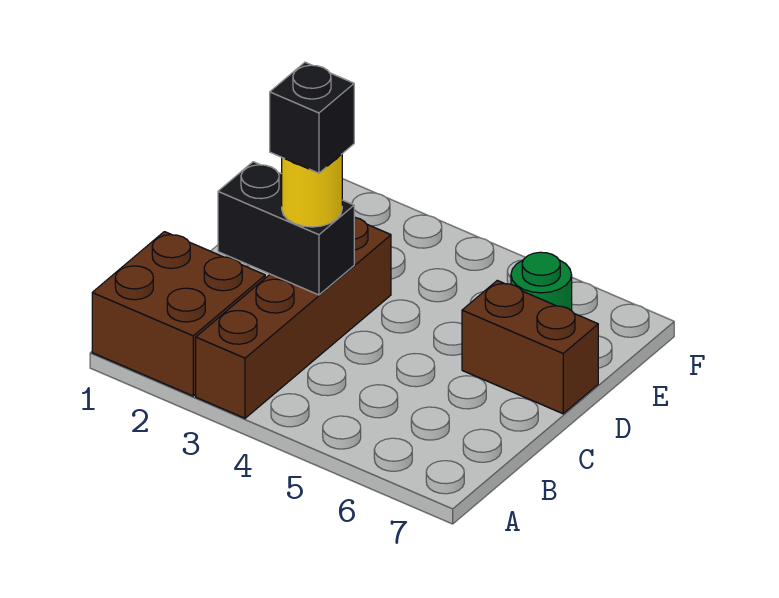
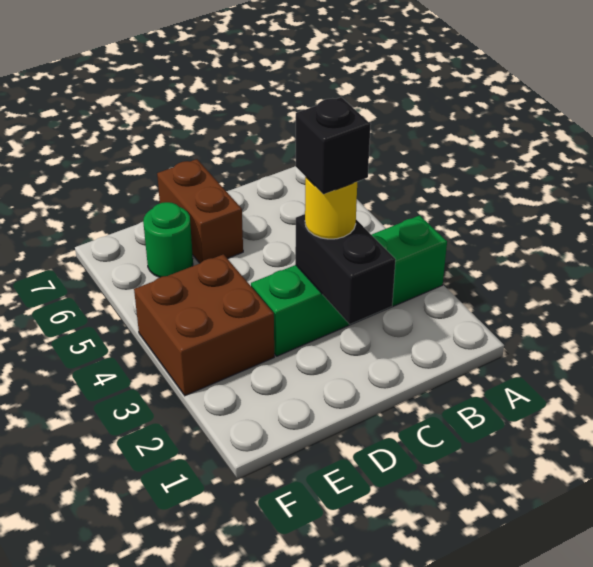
brown 2x2 brick [92,232,265,396] -> brown 2x2 brick moved to [134,254,274,396]
brown 1x4 brick [196,217,391,418] -> green 1x4 brick [251,215,447,356]

